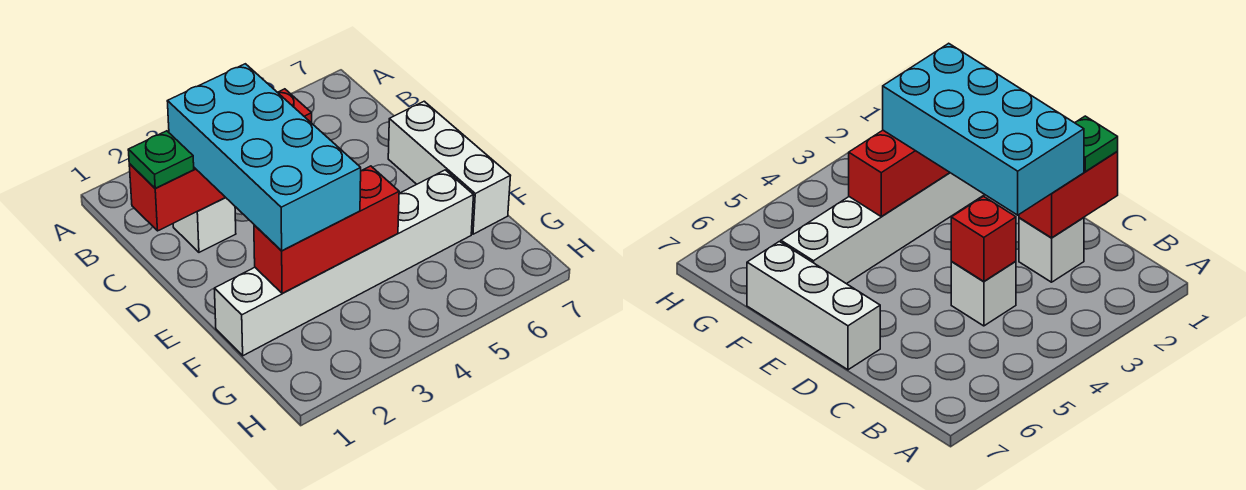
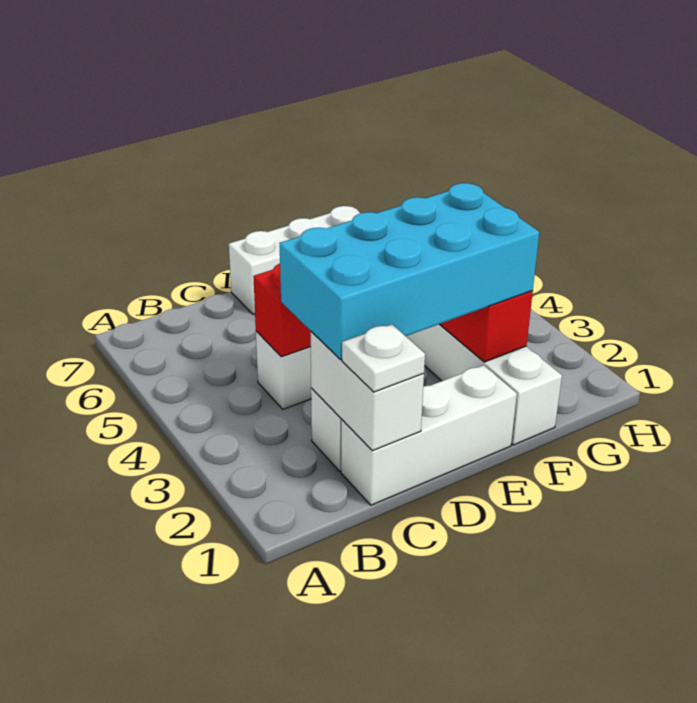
none -> white 1x3 brick [341,365,517,505]
red 1x2 brick [129,164,225,231] -> white 1x2 brick [311,332,424,451]
green 1x1 plate [128,131,194,188] -> white 1x1 plate [342,324,425,392]

